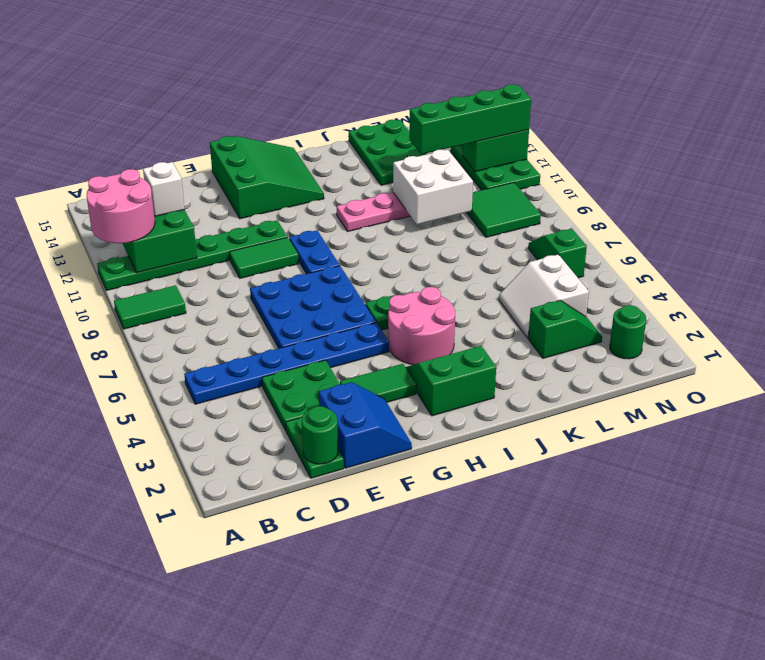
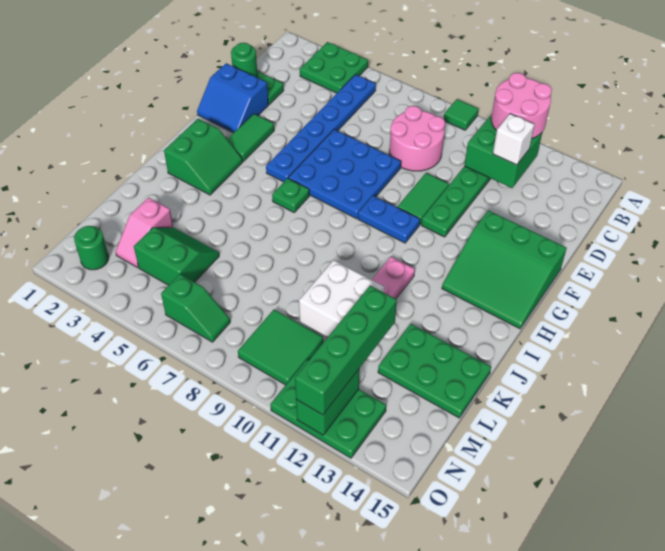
green 1x2 tile [114,285,186,329] -> green 1x1 tile [444,99,478,130]
green 2x2 plate [262,360,340,430] -> green 2x2 plate moved to [300,42,368,93]
pink 2x2 round brick [388,287,455,365] -> pink 2x2 round brick moved to [389,106,445,171]
green 1x2 slope [528,300,602,358] -> pink 1x2 slope [116,198,173,267]
white 2x2 slope [499,254,589,338] -> green 2x2 slope [134,228,219,285]

